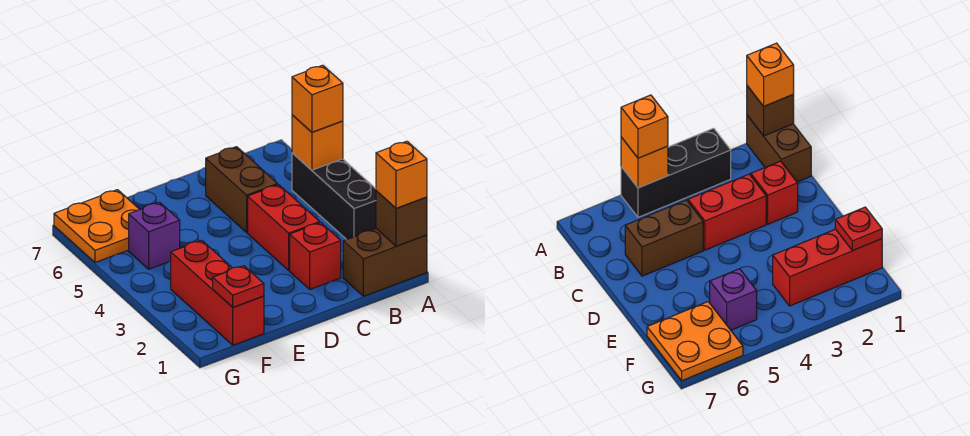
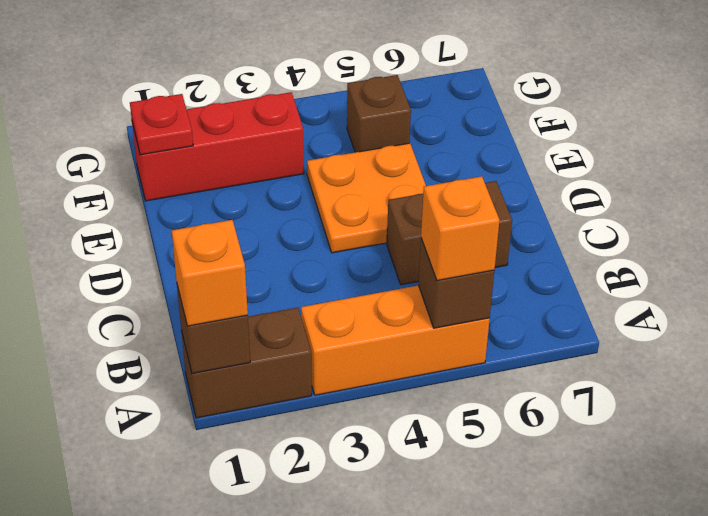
brown 1x2 brick [343,229,427,296] -> brown 1x2 brick turned to [181,308,312,418]
black 1x3 brick [292,153,376,240] -> orange 1x3 brick [301,286,490,395]
orange 1x1 brick [292,115,343,170] -> brown 1x1 brick [418,239,494,328]
red 1x1 brick [290,223,341,289] -> none
red 1x2 brick [248,185,320,270] -> none
purple 1x1 brick [129,202,180,269] -> brown 1x1 brick [347,75,411,152]
orange 2x2 plate [54,190,140,263] -> orange 2x2 plate moved to [307,143,426,253]

